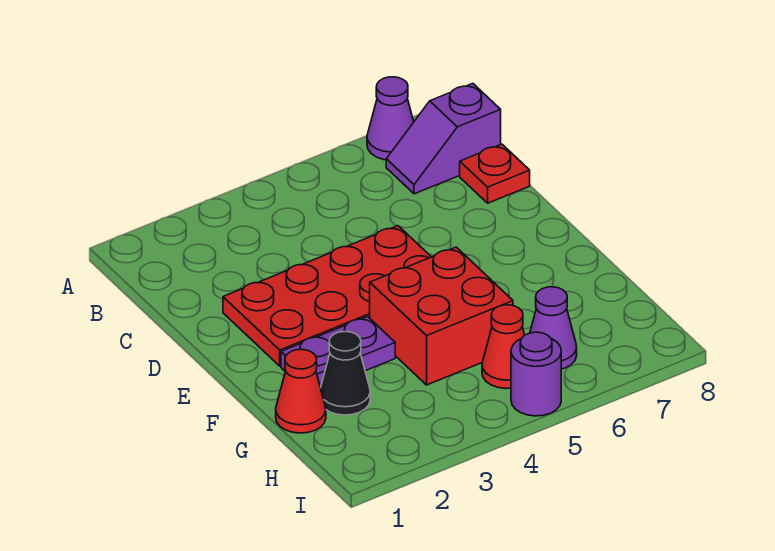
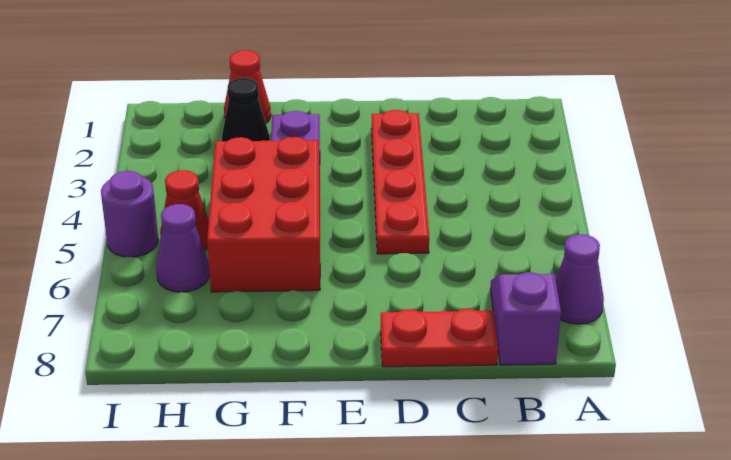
red 1x1 plate [460,144,530,203] -> red 1x2 plate [381,309,498,367]
red 2x4 plate [223,226,431,366] -> red 1x4 plate [371,110,429,254]
red 2x2 brick [370,247,513,385] -> red 2x3 brick [207,137,320,292]

